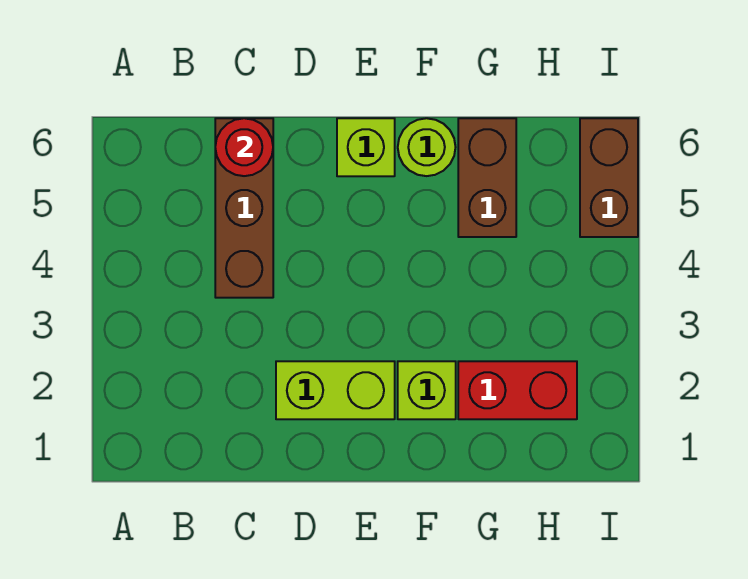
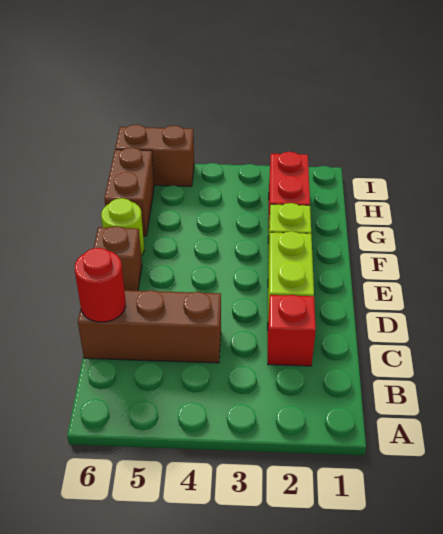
none -> red 1x1 brick [268,295,316,366]
lime 1x1 brick [337,118,395,176] -> brown 1x1 brick [94,226,142,291]
brown 1x2 brick [458,118,516,237] -> brown 1x2 brick turned to [104,148,154,236]

